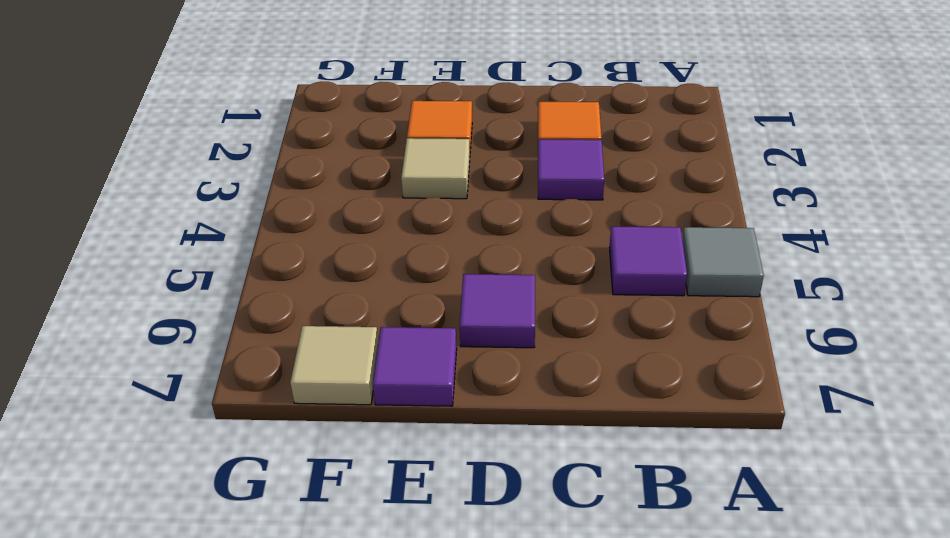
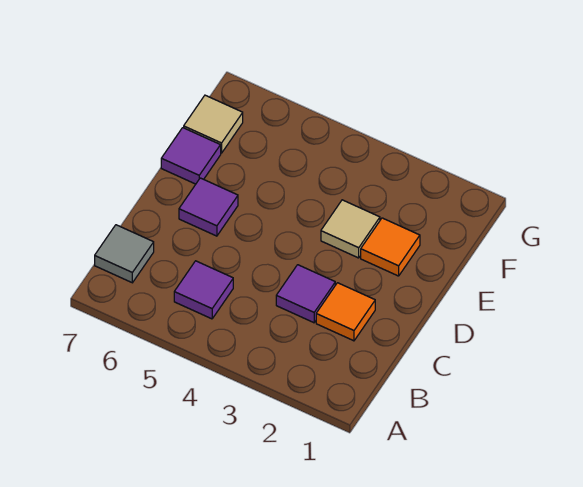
grey 1x1 tile [682,227,764,297] -> grey 1x1 tile moved to [95,225,154,283]

